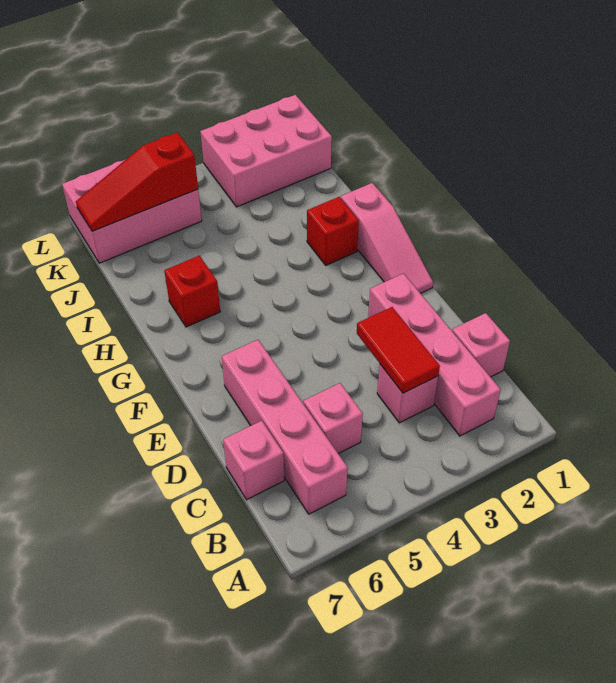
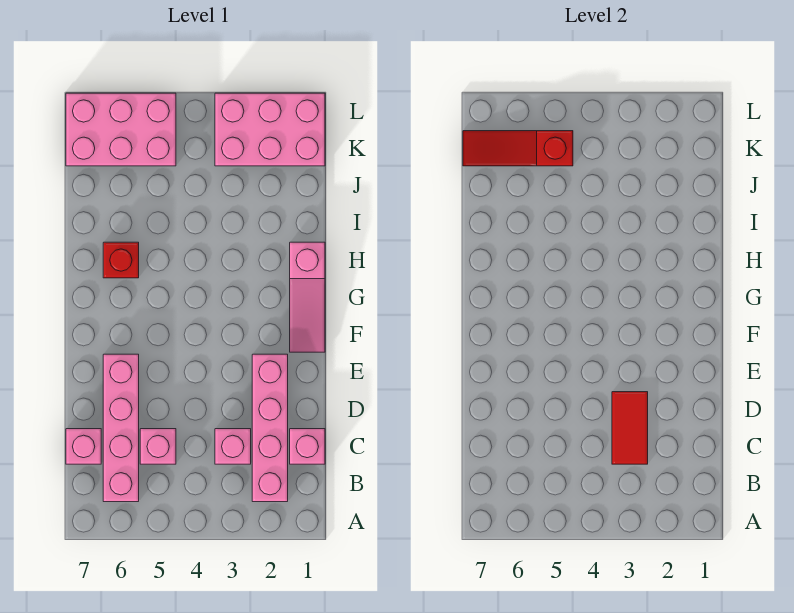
red 1x1 brick [307,197,359,265] -> none

